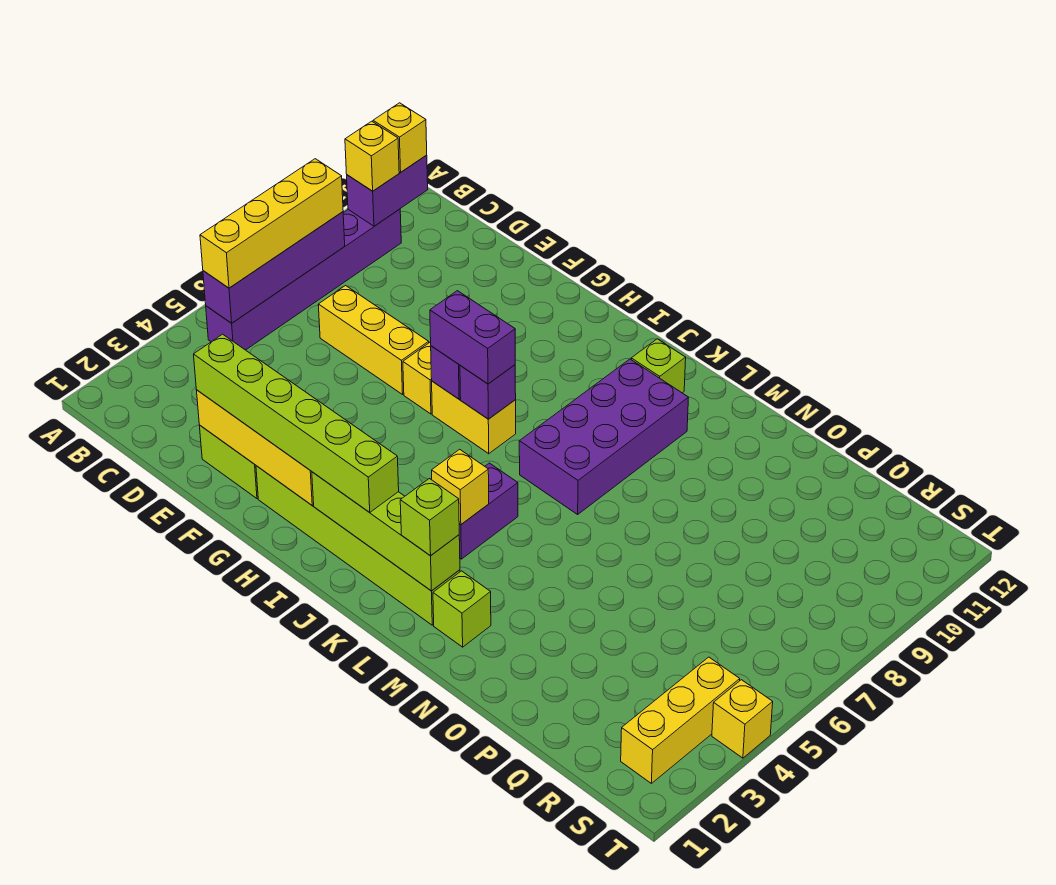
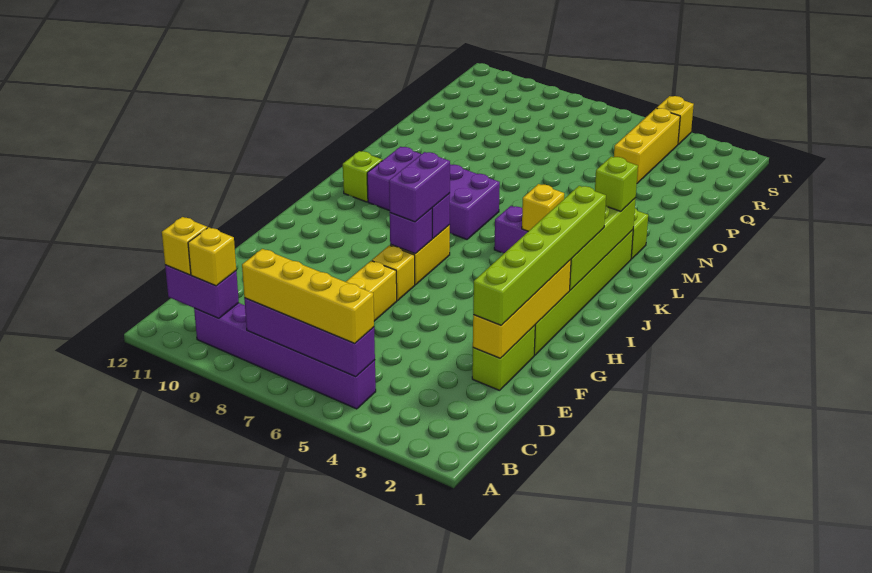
yellow 1x3 brick [621,657,740,783] -> yellow 1x3 brick turned to [614,108,680,183]

